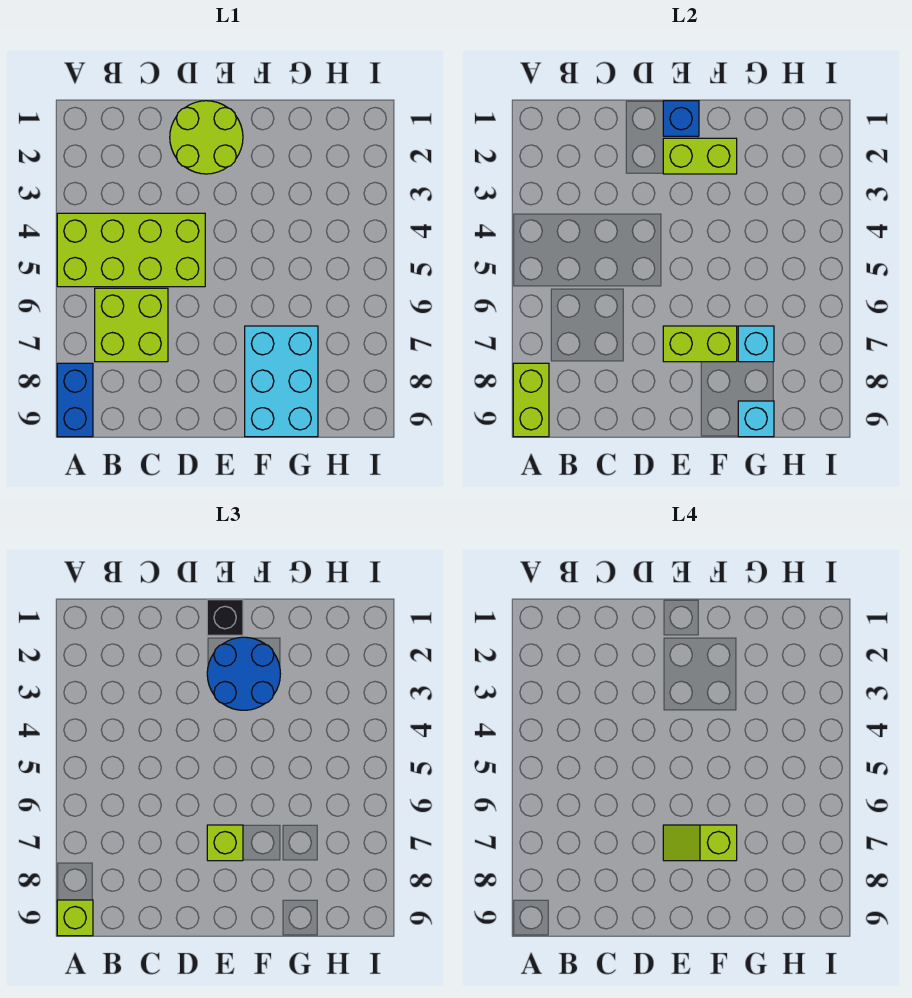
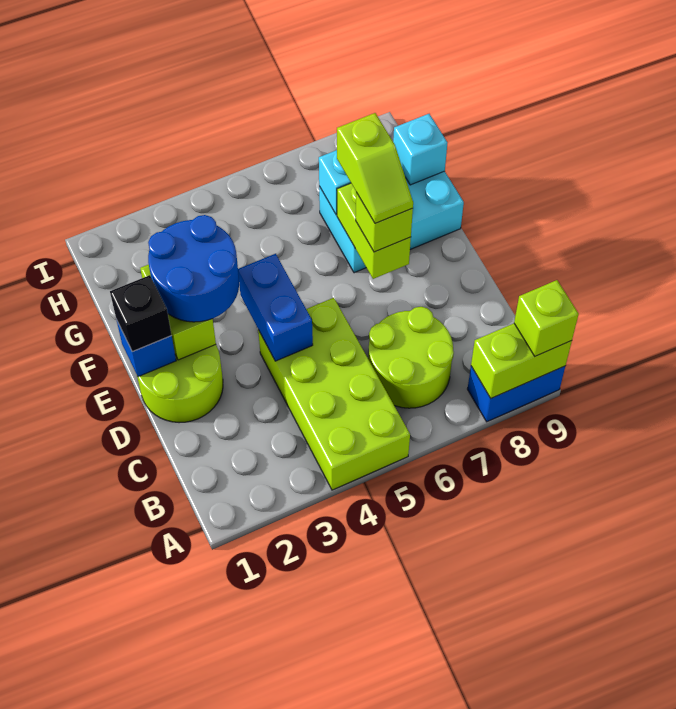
lime 2x2 brick [95,288,168,362] -> lime 2x2 round brick [368,307,454,408]
none -> blue 1x2 brick [238,254,313,361]

